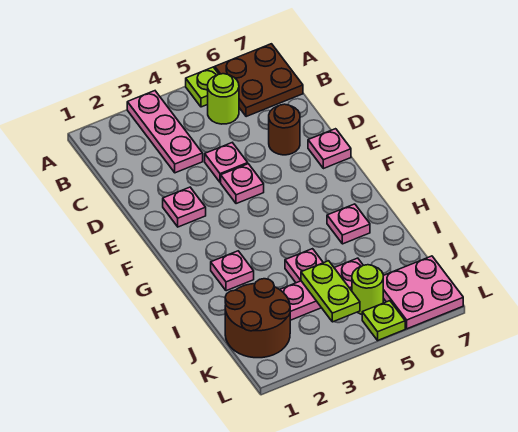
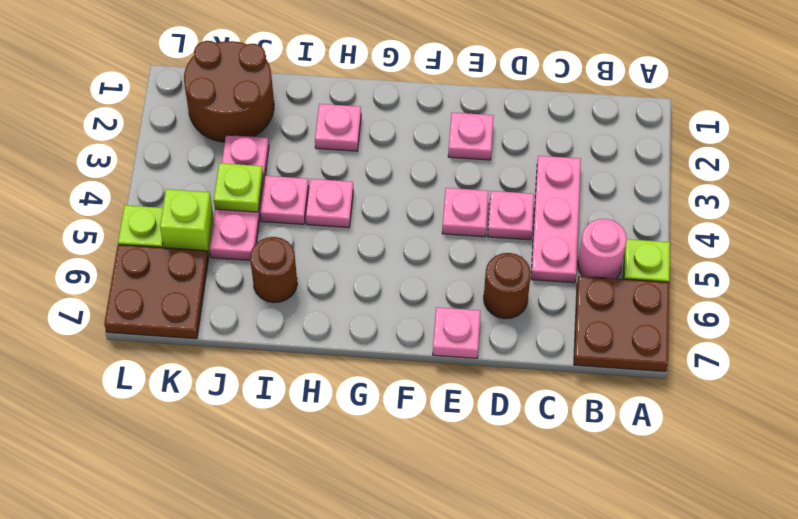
pink 1x3 plate [127,91,203,173] -> pink 1x3 plate turned to [531,156,581,283]
lime 1x1 round brick [208,74,239,124] -> pink 1x1 round brick [578,219,627,279]
pink 1x1 plate [327,204,370,244] -> pink 1x1 plate moved to [306,179,353,227]
none -> brown 1x1 round brick [250,237,297,303]
lime 1x2 plate [301,261,360,322] -> lime 1x1 plate [214,163,263,212]
lime 1x1 round brick [352,265,383,314] -> lime 1x1 brick [160,189,214,257]
pink 2x2 plate [383,256,463,329] -> brown 2x2 plate [104,245,208,339]

